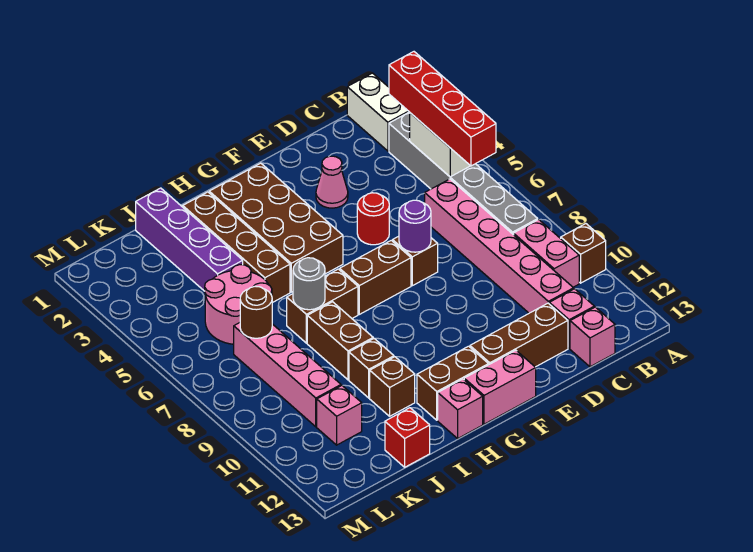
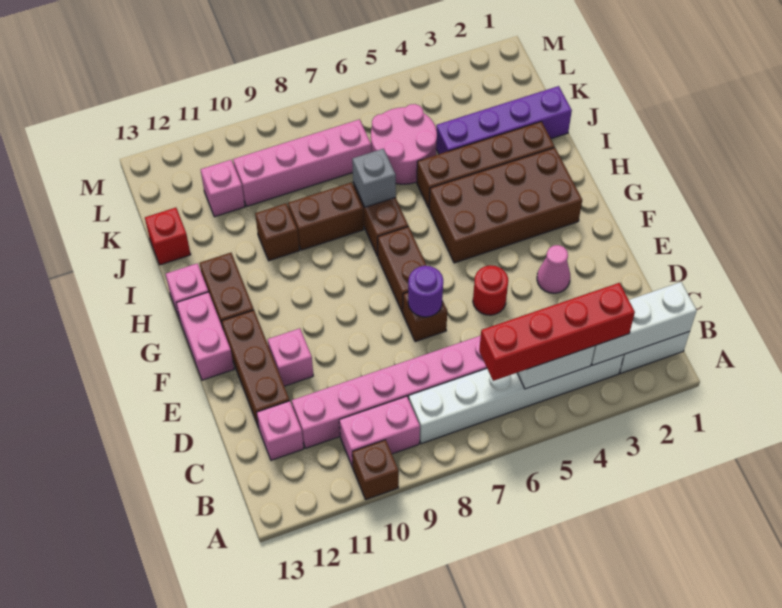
none -> white 1x3 brick [591,282,697,365]
grey 1x6 brick [389,112,538,235] -> white 1x6 brick [409,355,624,444]
pink 1x1 brick [570,307,615,367] -> pink 1x1 brick moved to [268,328,313,386]
grey 1x1 round brick [293,258,325,310] -> grey 1x1 brick [352,149,396,207]
brown 1x1 brick [370,357,415,416] -> none
brown 1x1 round brick [240,286,272,338] -> none

